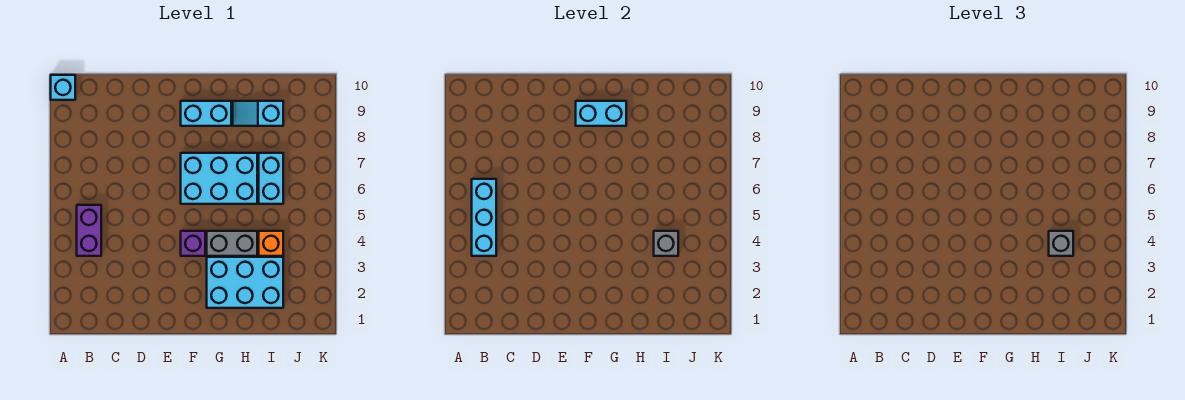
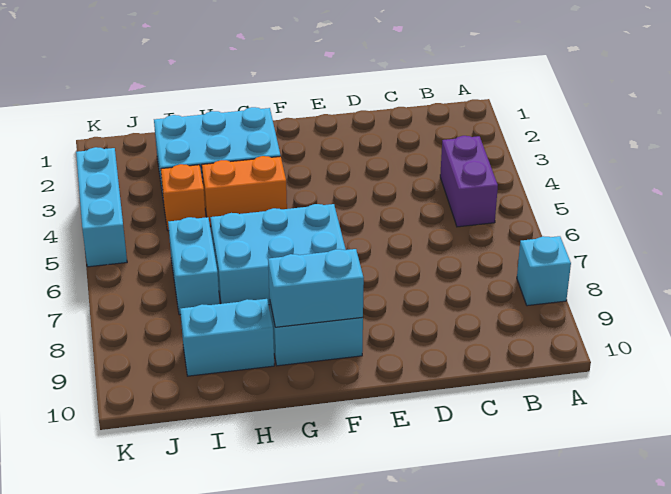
cyan 1x1 brick [51,75,75,100] -> cyan 1x1 brick moved to [517,236,571,306]
cyan 1x3 brick [472,179,496,256] -> cyan 1x3 brick moved to [76,147,127,267]
purple 1x1 brick [181,231,205,256] -> none
grey 1x2 brick [207,231,257,256] -> orange 1x2 brick [202,156,287,226]
cyan 1x2 slope [233,101,283,126] -> cyan 1x2 brick [180,299,274,376]
grey 1x1 brick [654,231,678,256] -> none
grey 1x1 brick [1049,231,1073,256] -> none

